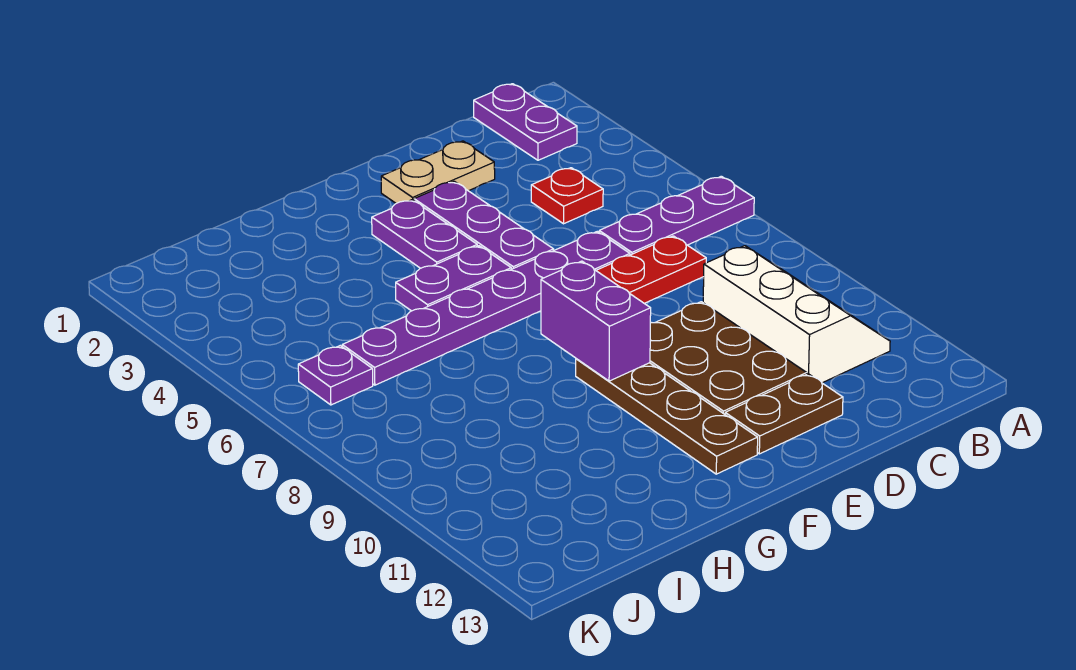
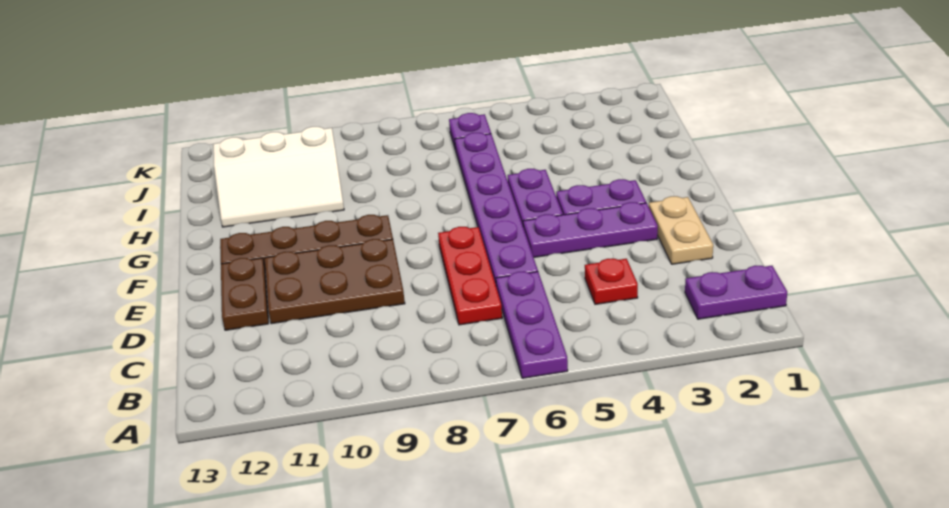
white 2x3 slope [703,246,890,383] -> white 2x3 slope moved to [213,127,344,227]
purple 1x2 brick [541,261,651,381] -> none

